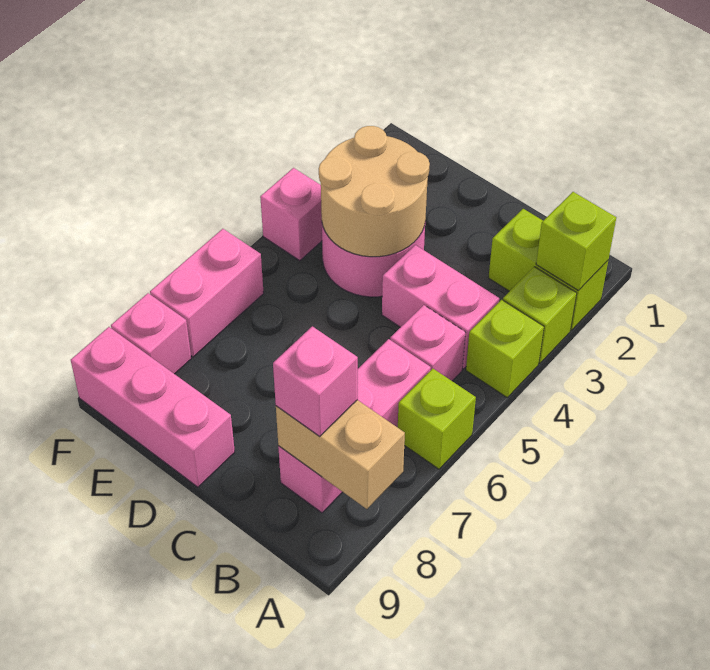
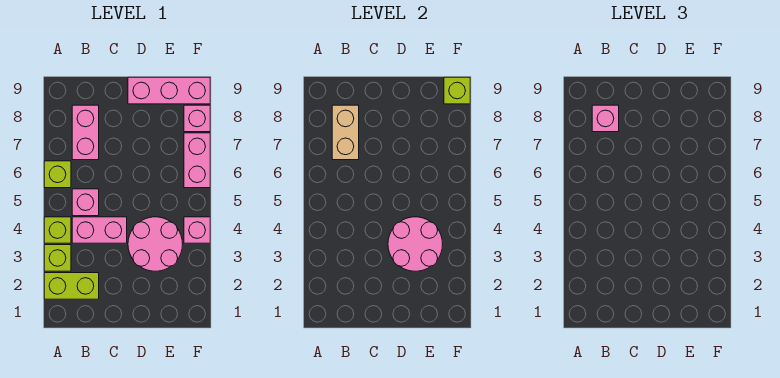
lime 1x1 brick [536,192,616,290] -> lime 1x1 brick moved to [444,77,470,104]
tan 1x2 brick [276,400,405,509] -> tan 1x2 brick turned to [332,105,359,160]
pink 1x3 brick [278,339,431,513] -> pink 1x2 brick [72,105,99,160]
tan 2x2 round brick [319,126,430,257] -> pink 2x2 round brick [388,217,443,271]

